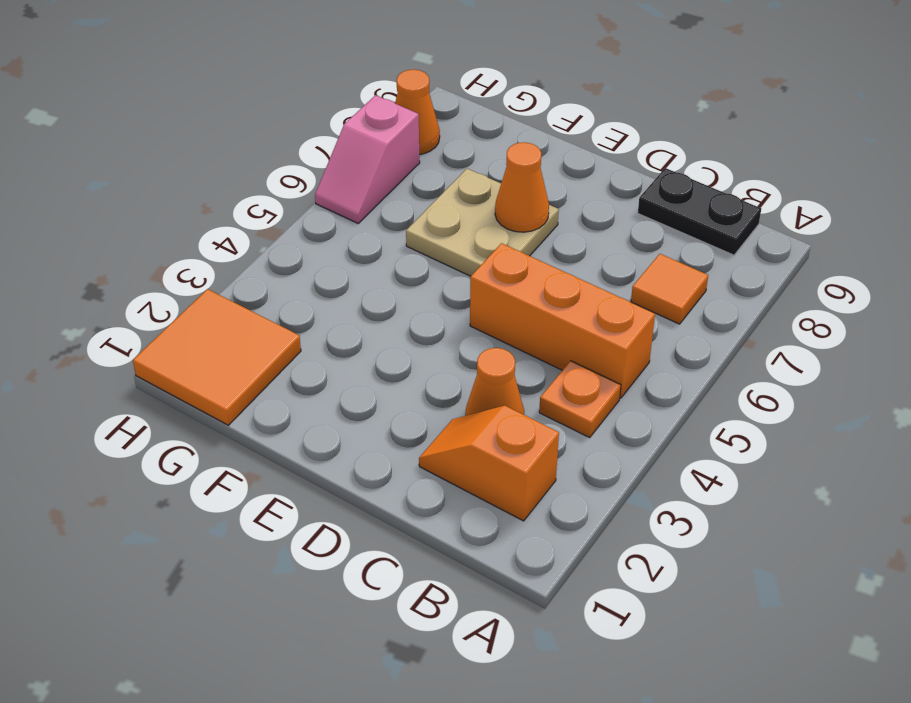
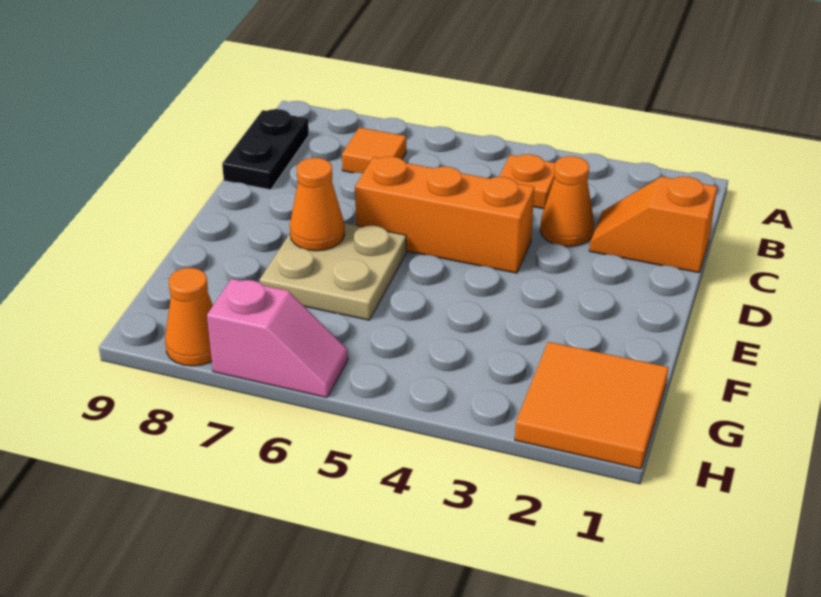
orange 1x2 slope [419,406,559,521] -> orange 1x2 slope turned to [589,176,717,273]
orange 1x3 brick [470,243,655,398] -> orange 1x3 brick turned to [355,157,534,273]

